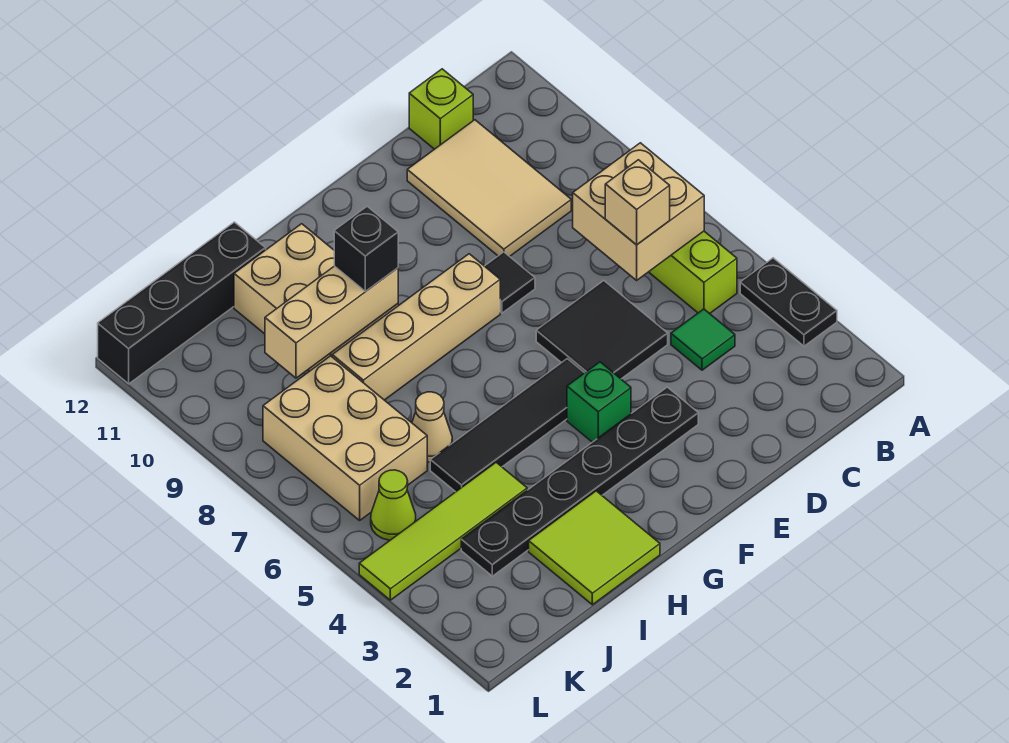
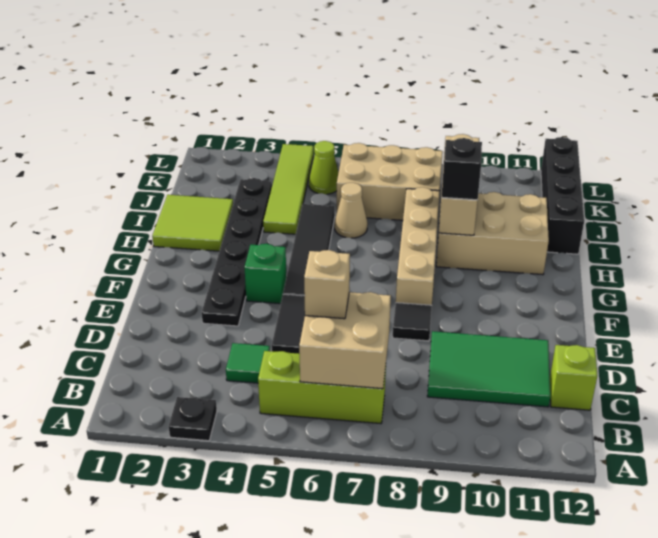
black 1x2 plate [740,258,837,346] -> black 1x1 plate [169,397,217,441]
tan 2x3 tile [407,120,571,257] -> green 2x3 tile [427,331,551,407]

